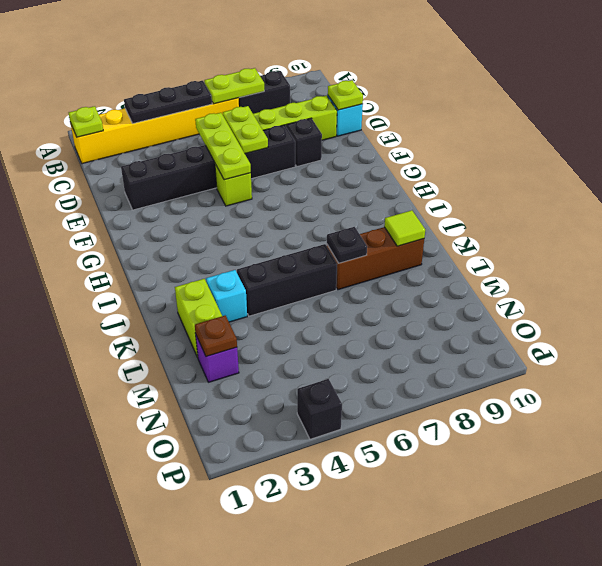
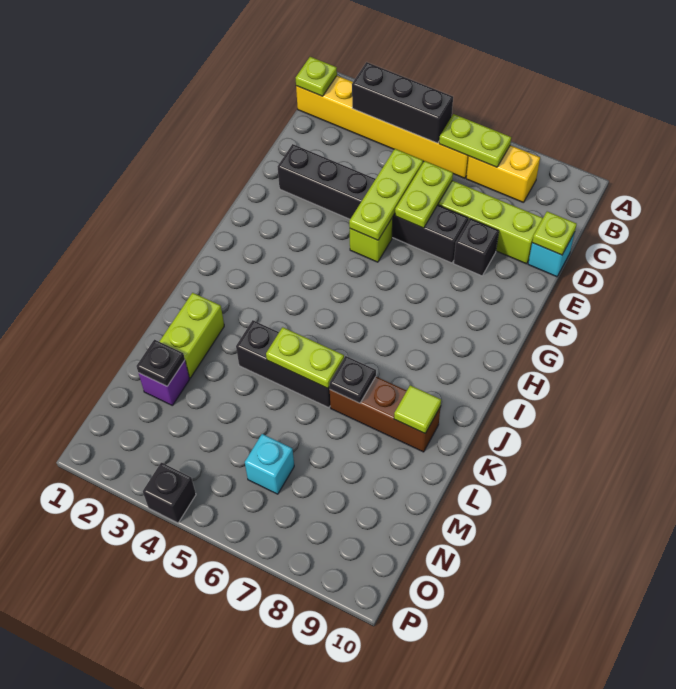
black 1x3 plate [124,81,212,124] -> black 1x3 brick [352,62,453,143]
black 1x2 brick [239,71,290,114] -> yellow 1x2 brick [466,145,540,203]
cyan 1x1 brick [206,270,247,322] -> cyan 1x1 brick moved to [245,434,294,494]
none -> lime 1x2 plate [266,327,344,388]
brown 1x1 plate [195,315,237,357] -> black 1x1 plate [136,340,185,386]

